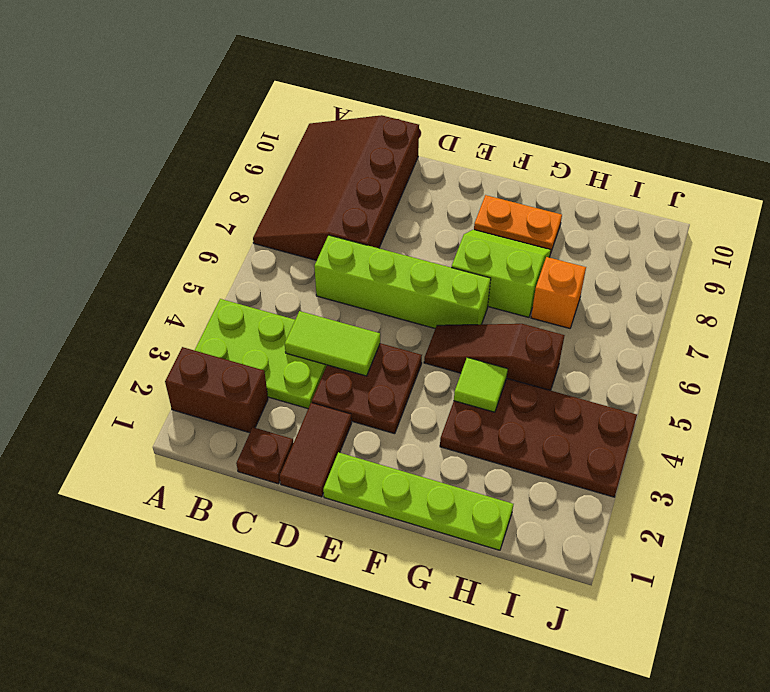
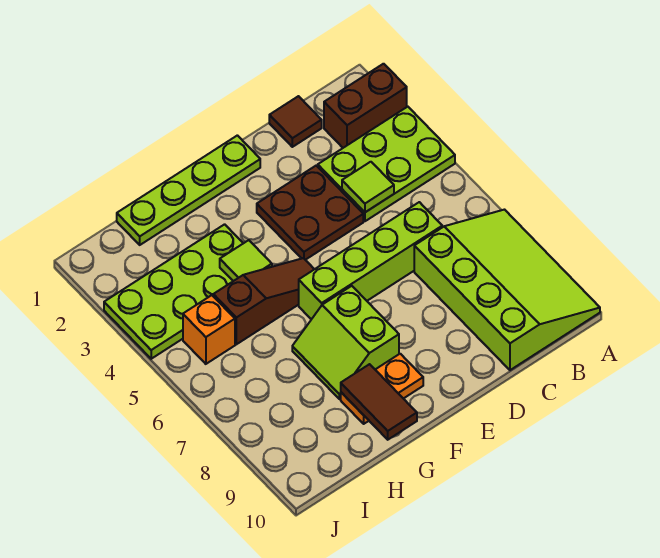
brown 3x4 slope [253,115,419,260] -> lime 3x4 slope [414,210,600,370]
brown 1x1 plate [236,427,293,484] -> brown 1x1 tile [269,96,322,147]
lime 1x2 tile [285,311,380,376] -> lime 1x1 tile [342,162,394,212]
brown 1x2 tile [280,403,352,497] -> brown 1x2 tile moved to [341,364,417,440]
lime 2x2 slope [451,230,551,317] -> lime 2x2 slope turned to [292,286,399,399]
brown 2x4 plate [440,378,637,497] -> lime 2x4 plate [104,224,243,359]
orange 1x1 brick [531,257,586,328] -> orange 1x1 brick moved to [183,295,235,364]

